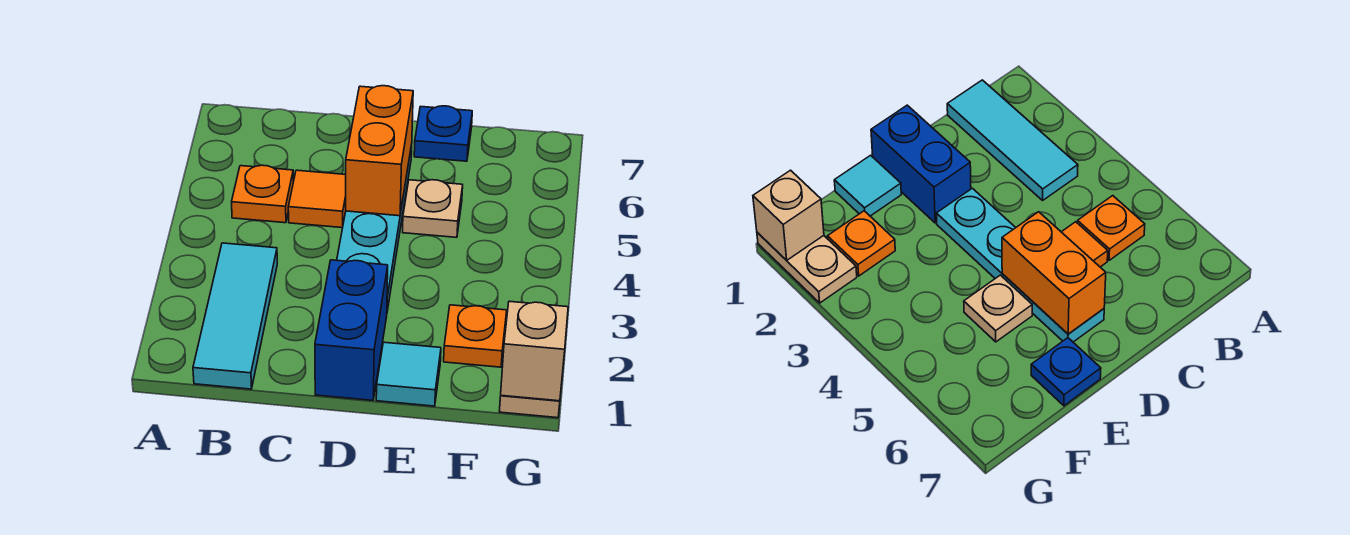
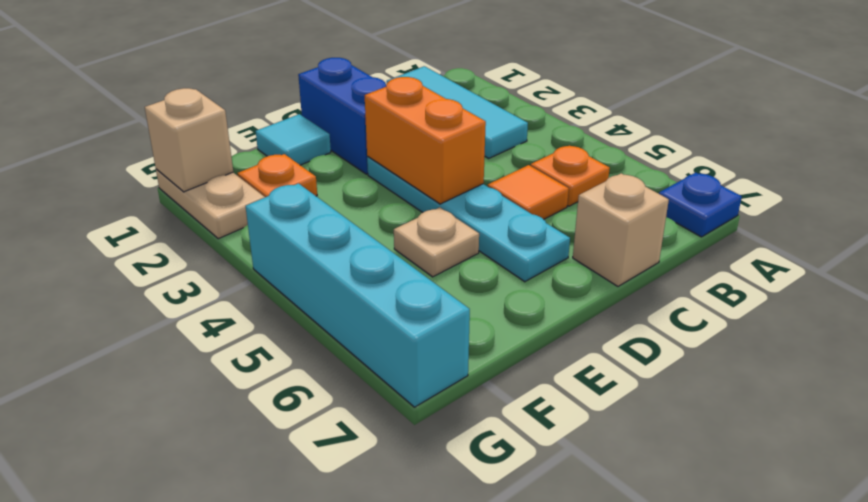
none -> tan 1x1 brick [573,173,669,286]
orange 1x2 brick [346,86,413,216] -> orange 1x2 brick moved to [365,77,486,204]
blue 1x1 plate [414,106,472,161] -> blue 1x1 plate moved to [659,173,742,237]
none -> cyan 1x4 brick [246,183,470,407]

